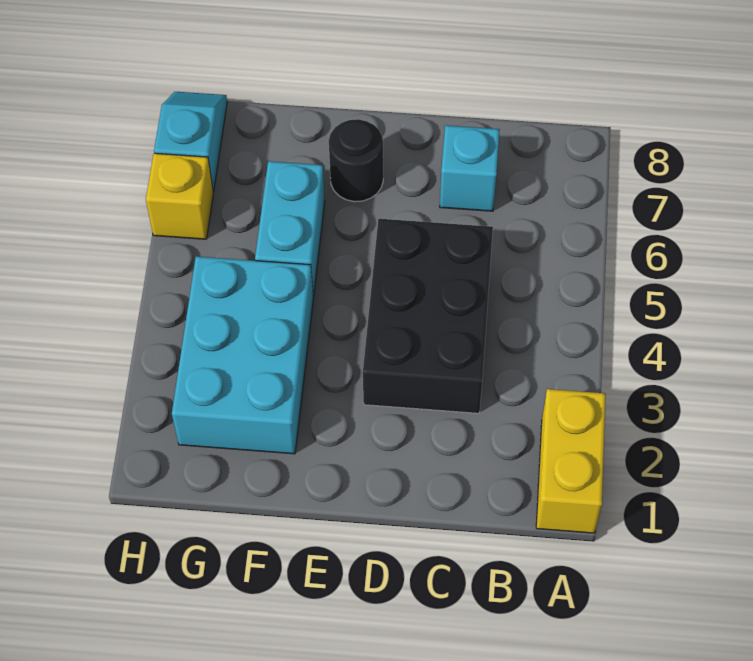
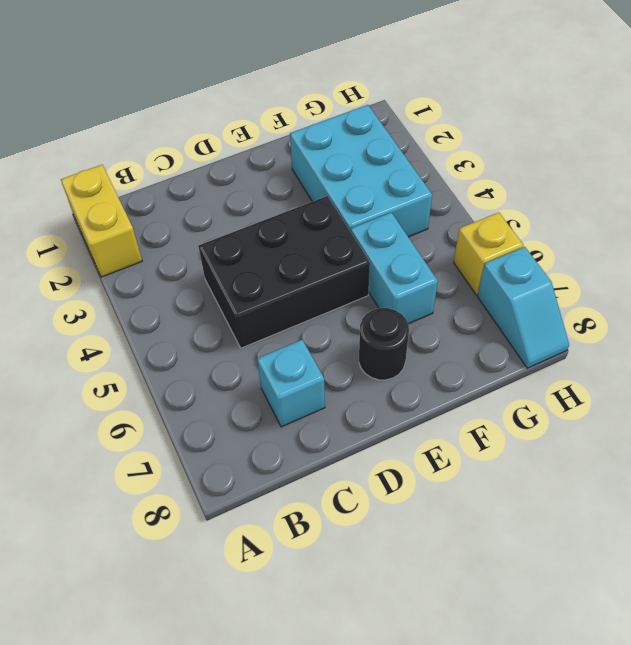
black 2x3 brick [363,219,493,413] -> black 2x3 brick turned to [198,196,370,348]

